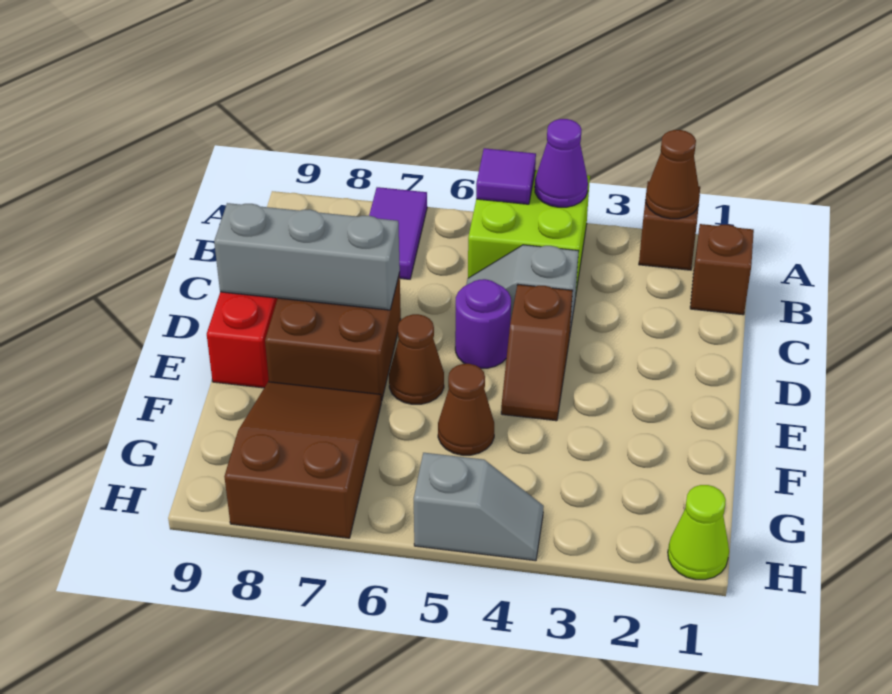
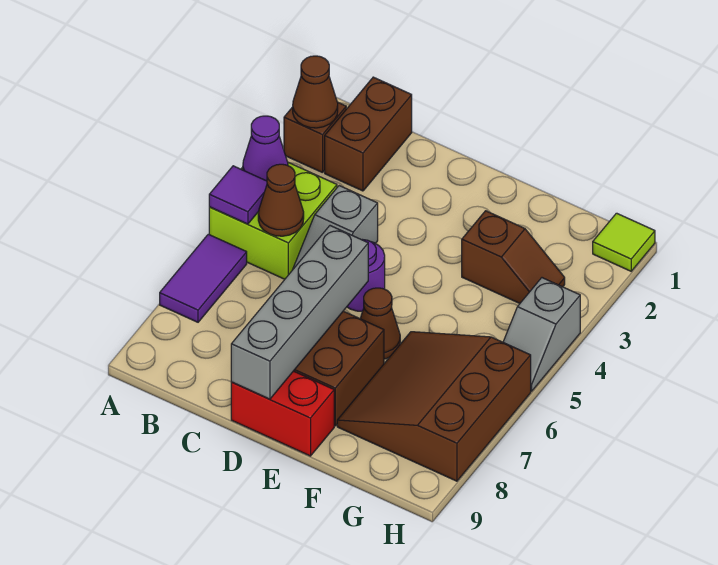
purple 1x2 tile [369,187,427,279] -> purple 1x2 tile turned to [160,234,247,322]
brown 1x1 brick [690,224,754,315] -> brown 1x2 brick [325,77,412,191]
brown 1x2 slope [501,285,573,421] -> brown 1x2 slope moved to [462,211,565,303]
grey 1x3 brick [214,203,400,310] -> grey 1x4 brick [231,226,368,399]
brown 1x1 cone [438,364,494,455] -> brown 1x1 cone moved to [258,164,304,236]
brown 2x3 slope [224,382,381,538] -> brown 3x3 slope [337,332,531,481]
lime 1x1 cone [668,485,729,580] -> lime 1x1 tile [593,213,655,271]
grey 1x2 slope [414,453,544,561] -> grey 1x2 slope turned to [503,278,580,391]

